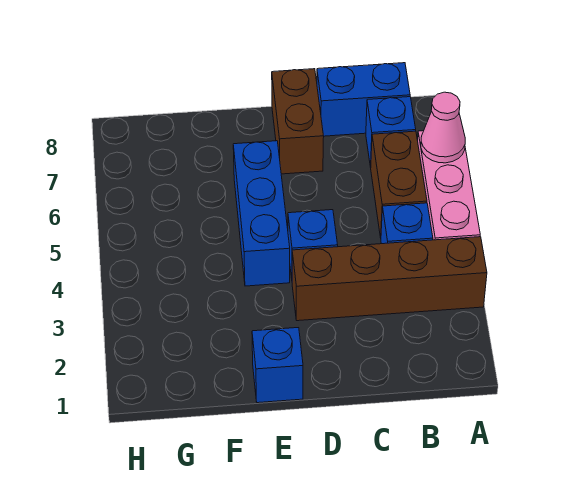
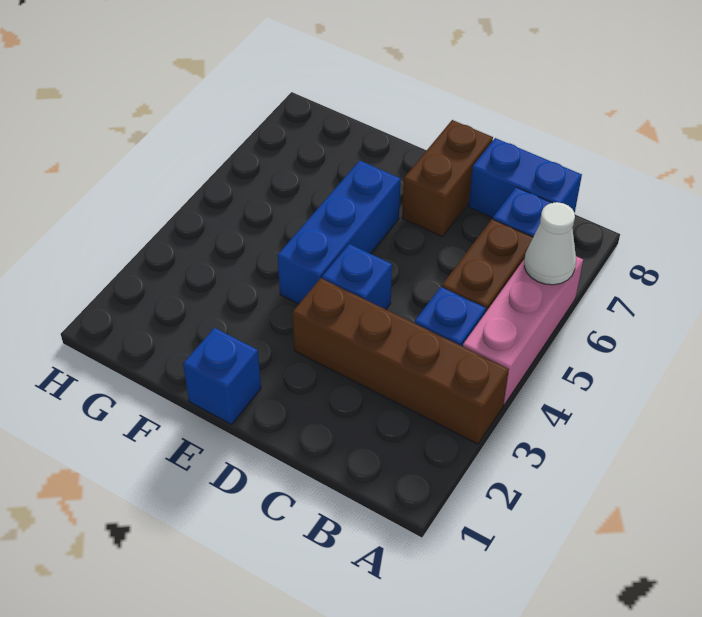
pink 1x1 cone [421,92,465,163] -> white 1x1 cone [524,202,576,285]

